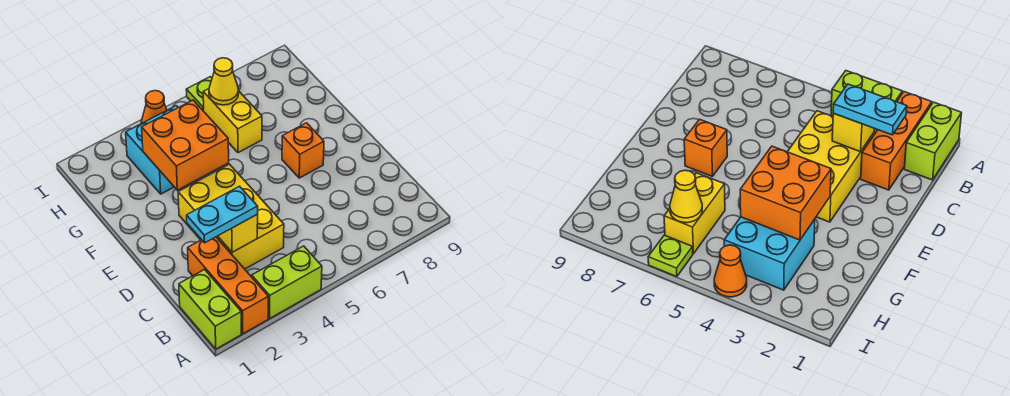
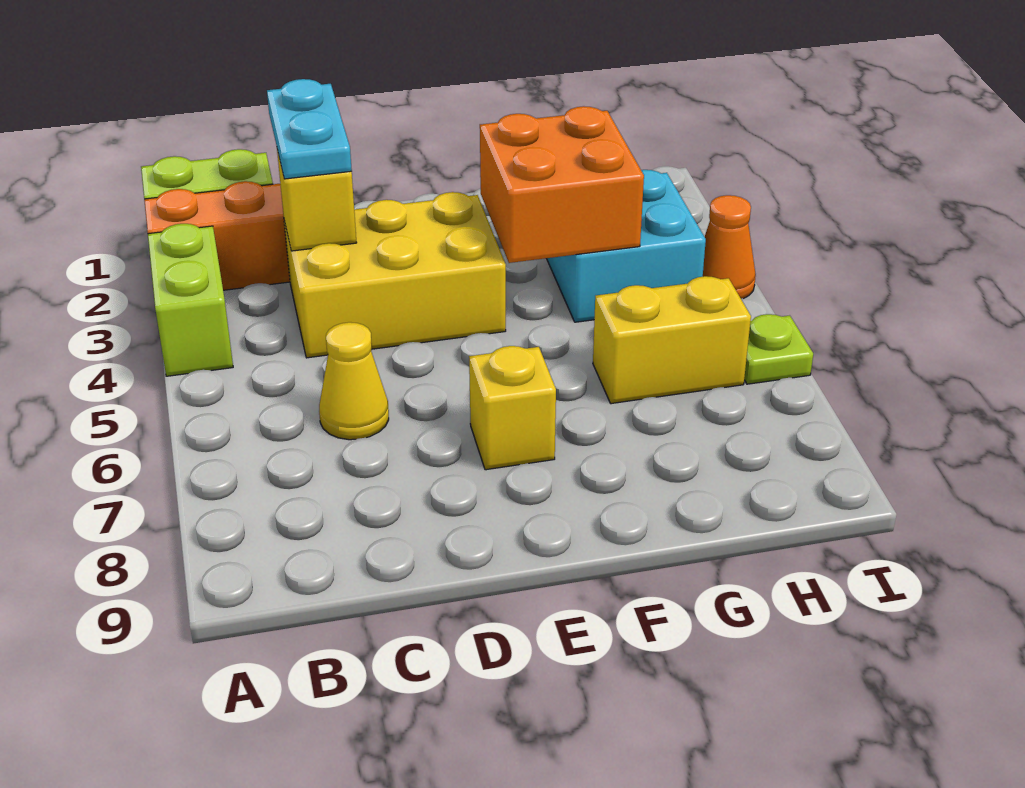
orange 1x1 brick [282,123,324,178] -> yellow 1x1 brick [469,346,556,470]
yellow 1x1 cone [209,58,239,105] -> yellow 1x1 cone moved to [319,322,389,440]

